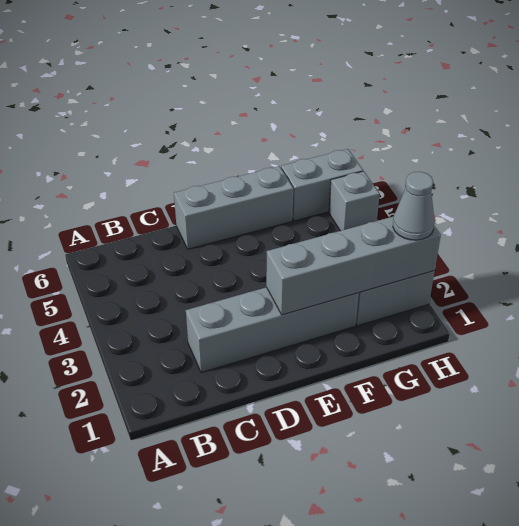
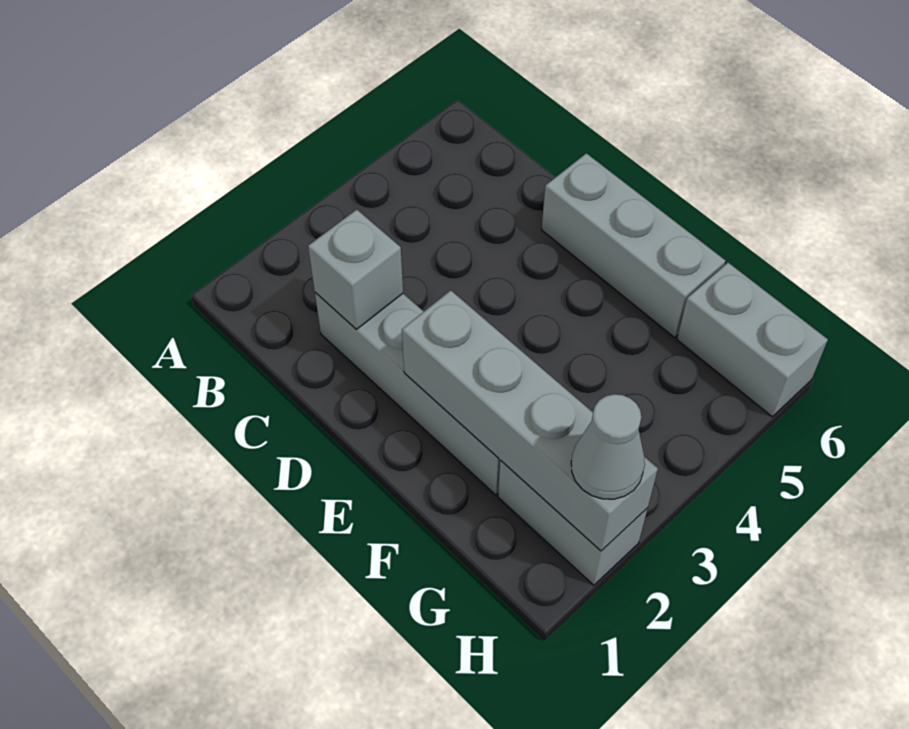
grey 1x1 brick [329,171,380,231] -> grey 1x1 brick moved to [308,210,403,329]

